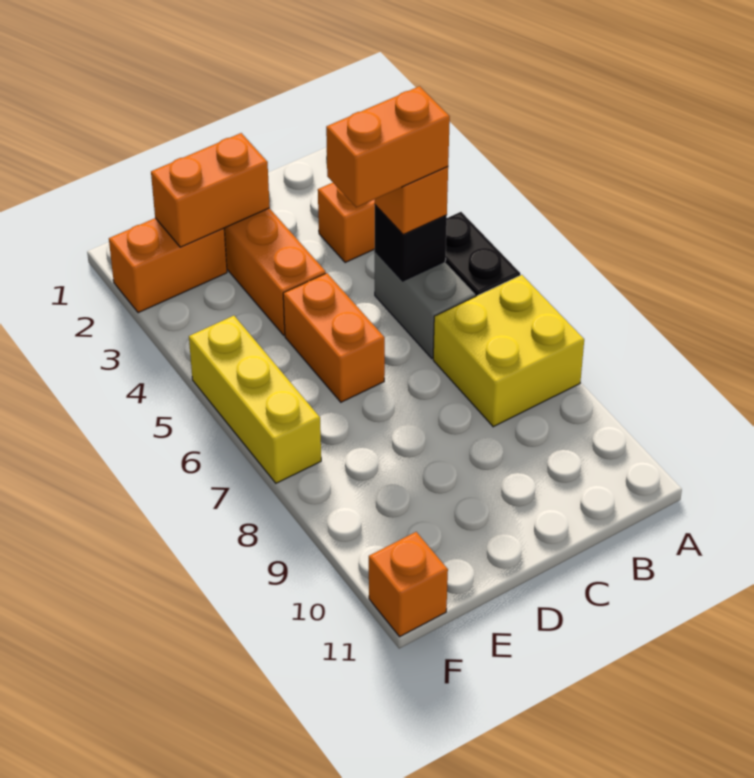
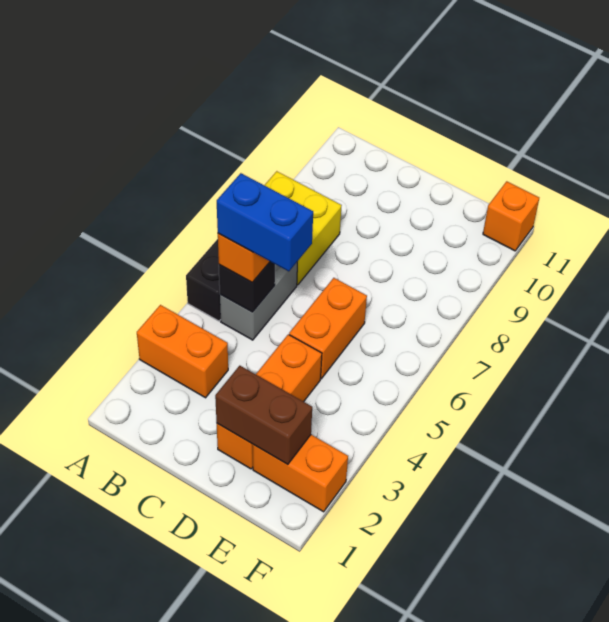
orange 1x2 brick [326,86,450,207] -> blue 1x2 brick [217,173,313,271]
orange 1x2 brick [151,133,270,247] -> brown 1x2 brick [215,366,312,464]
yellow 1x3 brick [189,316,321,483] -> none

